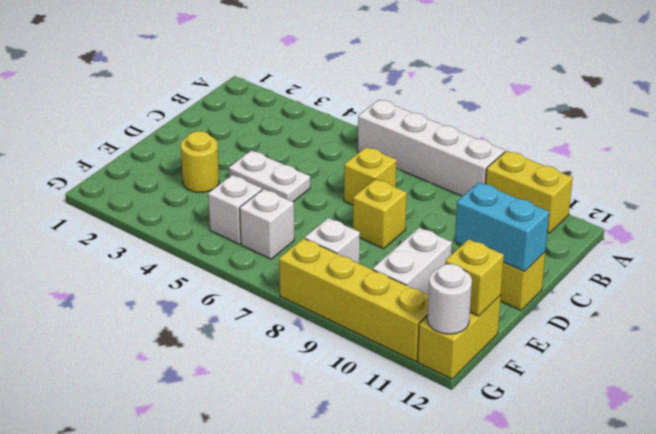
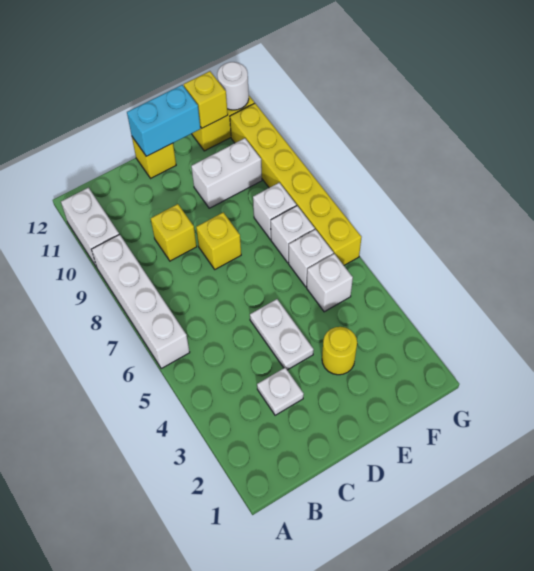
yellow 1x2 brick [486,151,573,233] -> white 1x2 brick [61,188,119,268]
none -> white 1x1 plate [257,368,304,415]
yellow 1x1 brick [344,147,396,205] -> yellow 1x1 brick moved to [151,204,197,261]
cyan 1x2 brick [455,182,549,271] -> cyan 1x2 brick turned to [127,85,200,156]
none -> white 1x1 brick [271,206,315,263]
yellow 1x4 brick [279,238,428,362] -> yellow 1x6 brick [230,103,361,265]

